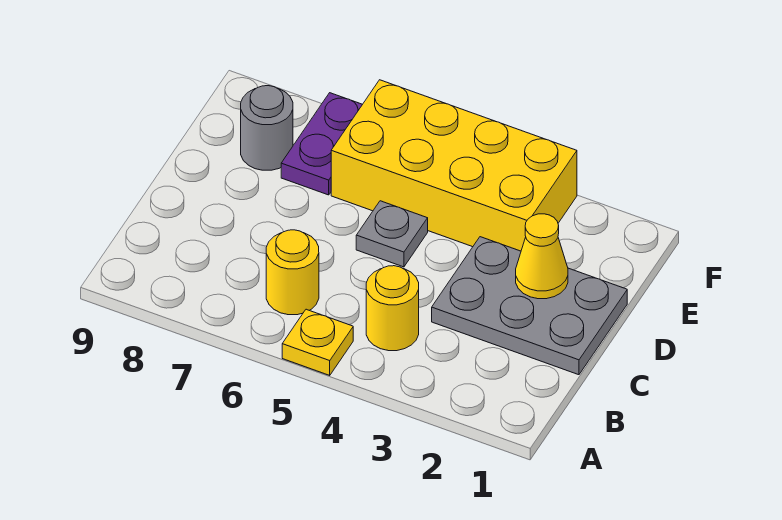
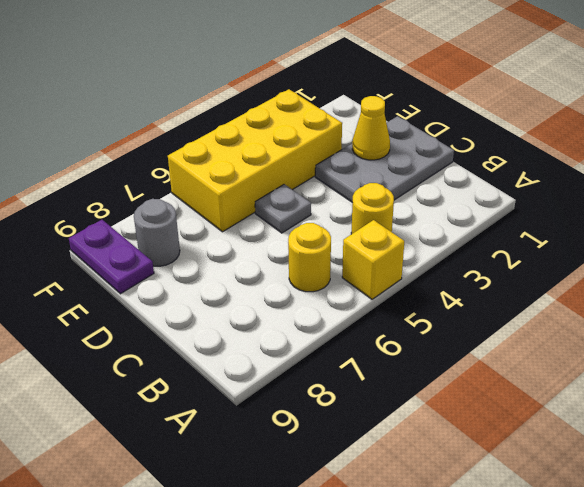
yellow 1x1 plate [282,309,353,375] -> yellow 1x1 brick [342,220,404,299]
purple 1x2 plate [281,93,362,195] -> purple 1x2 plate moved to [69,220,154,294]

